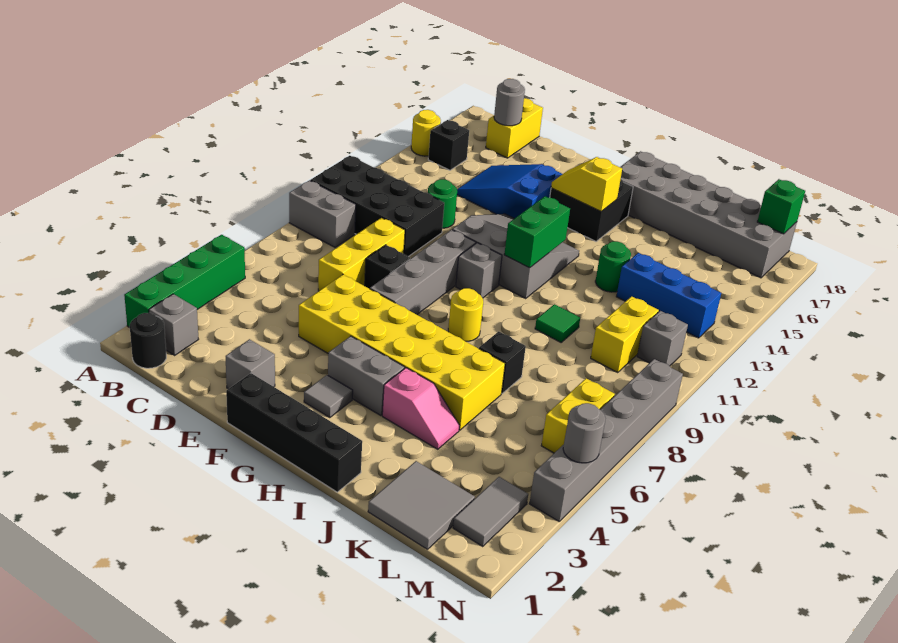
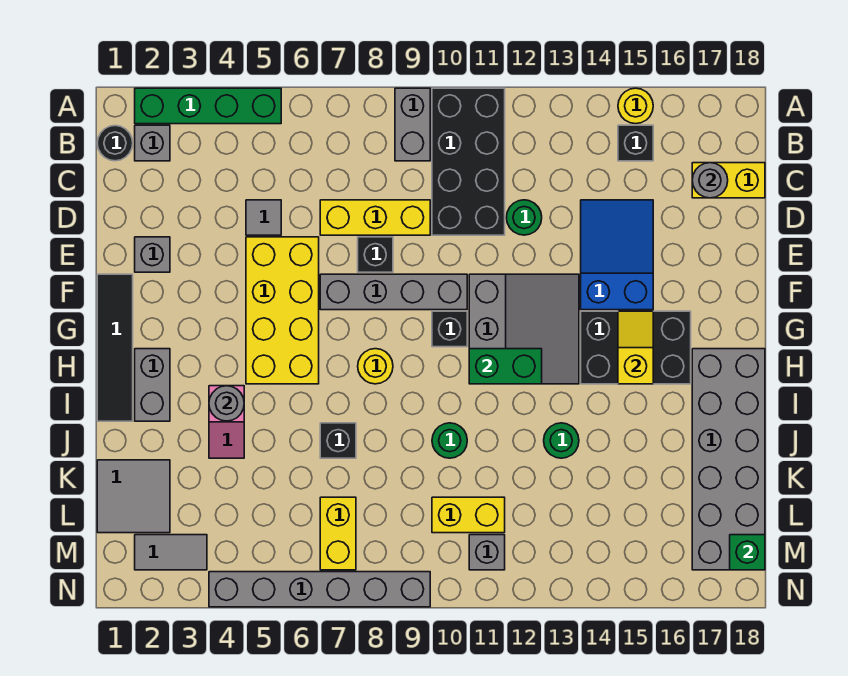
yellow 2x6 brick [299,275,505,430] -> yellow 2x4 brick [246,237,319,384]
black 1x4 brick [226,373,362,492] -> black 1x4 tile [97,274,133,421]
grey 1x1 tile [304,375,353,418] -> grey 1x1 tile moved to [246,200,281,235]
grey 1x2 brick [328,336,405,416] -> grey 1x2 brick moved to [135,349,170,421]
grey 1x1 brick [456,243,502,298] -> black 1x1 brick [432,311,467,347]
black 2x2 brick [550,180,633,241] -> black 2x3 brick [581,311,691,384]
green 1x1 tile [535,304,580,342] -> green 1x1 round brick [432,423,467,458]
blue 1x3 brick [616,253,721,338] -> none
yellow 1x2 brick [541,378,615,453] -> yellow 1x2 brick turned to [320,497,356,570]
grey 1x1 round brick [563,403,605,463] -> grey 1x1 round brick moved to [209,386,244,421]

